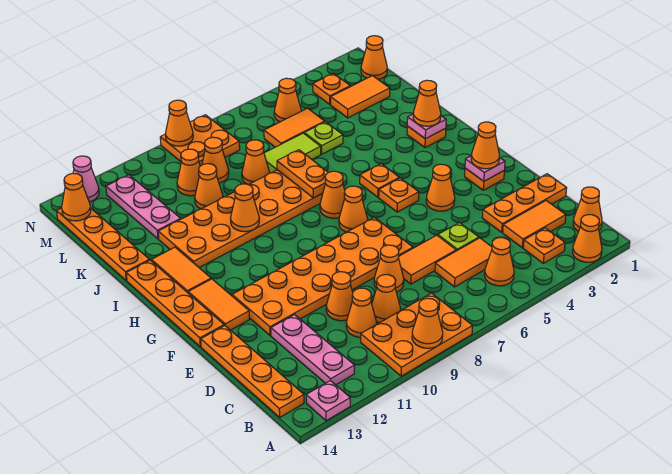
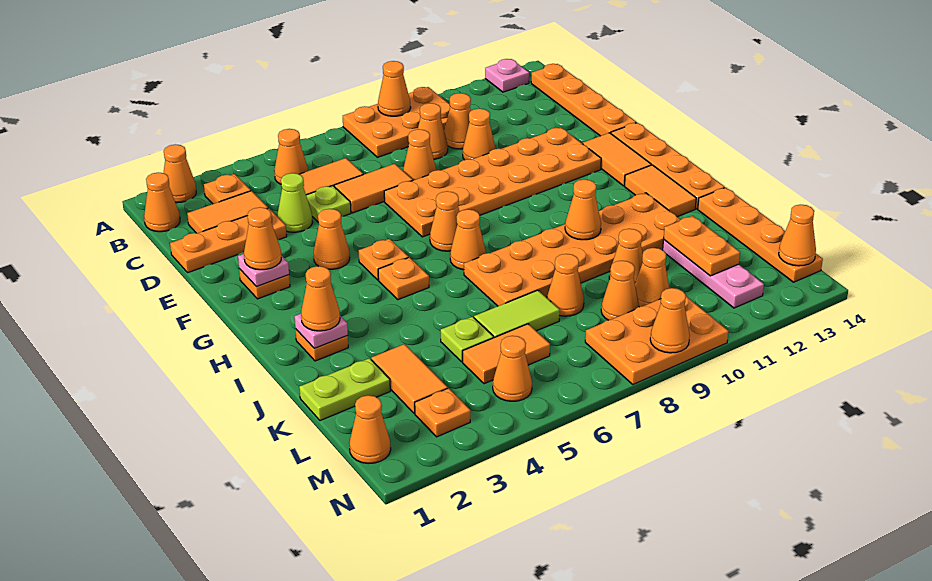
pink 1x3 plate [271,315,355,385] -> none
none -> lime 1x1 cone [277,173,313,232]
orange 1x2 plate [277,150,328,198] -> orange 1x2 plate moved to [664,216,740,276]
none -> lime 1x2 plate [299,358,390,421]
orange 1x2 tile [331,76,390,118] -> orange 1x2 tile turned to [371,344,448,413]
orange 2x2 plate [160,115,240,166] -> orange 2x3 plate [585,296,728,384]
pink 1x1 cone [73,156,99,202] -> none

